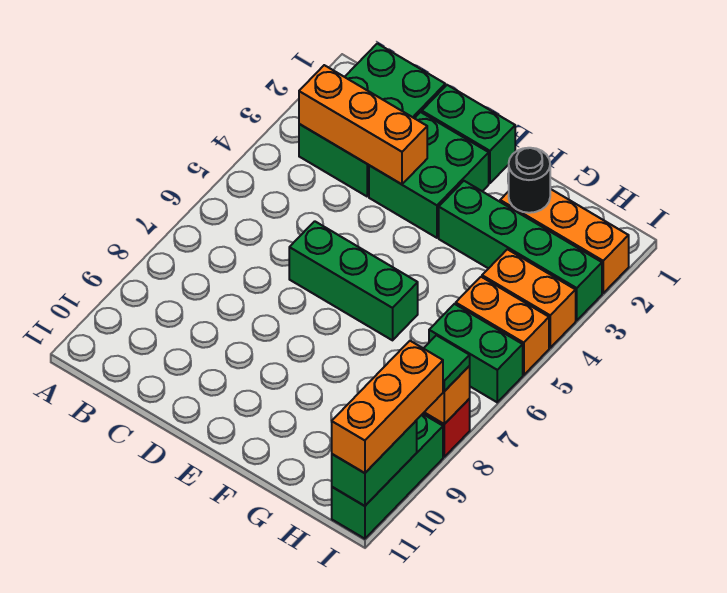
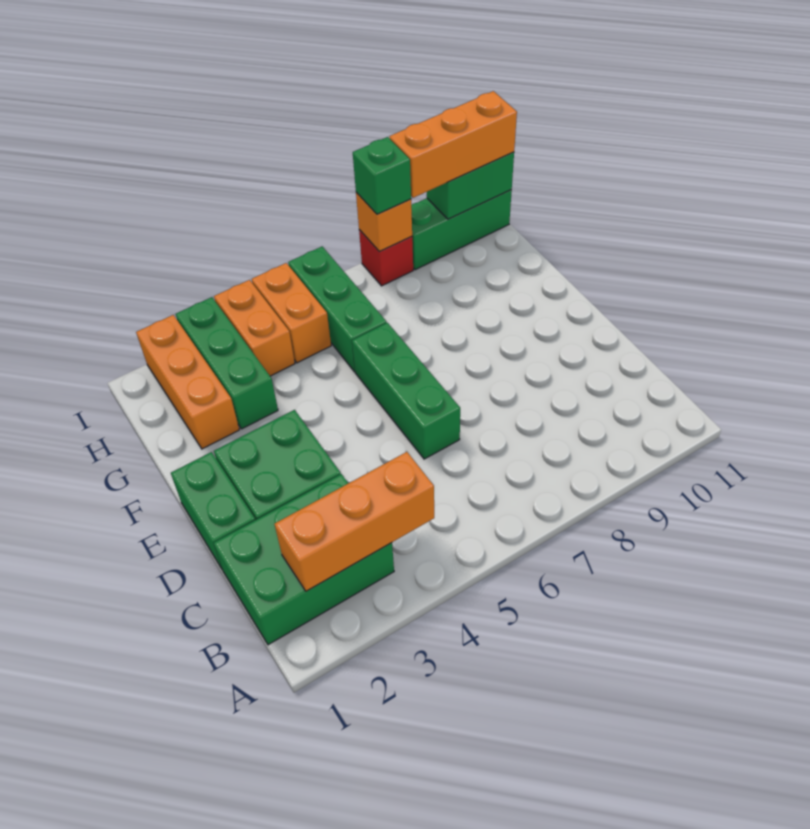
orange 1x3 brick [299,65,427,184] -> orange 1x3 brick turned to [275,452,434,591]
green 1x4 brick [439,181,602,320] -> green 1x3 brick [176,297,278,429]
black 1x1 round brick [509,148,550,213] -> none
green 1x2 brick [429,304,523,402] -> green 1x3 brick [288,247,387,372]
green 1x1 tile [424,335,470,391] -> green 1x1 brick [353,137,411,214]

